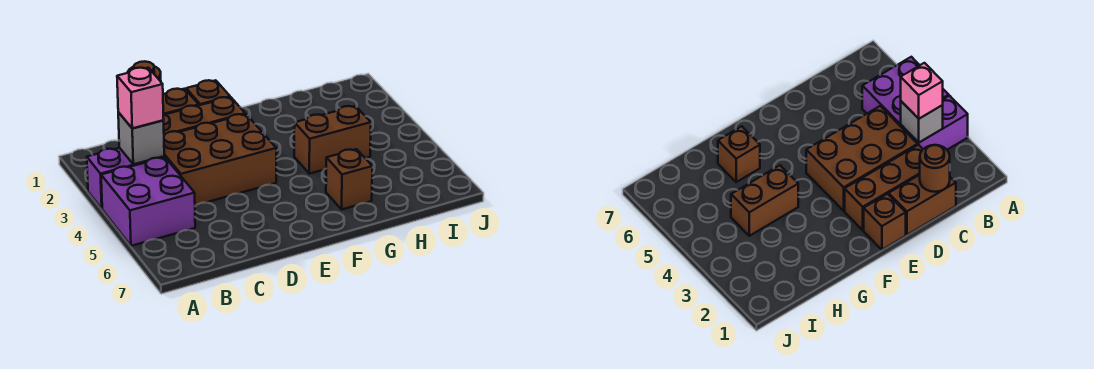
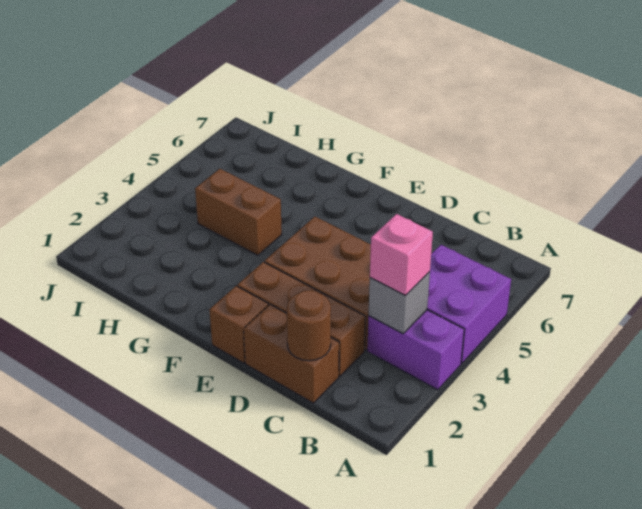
brown 1x1 brick [326,149,372,209] -> none

